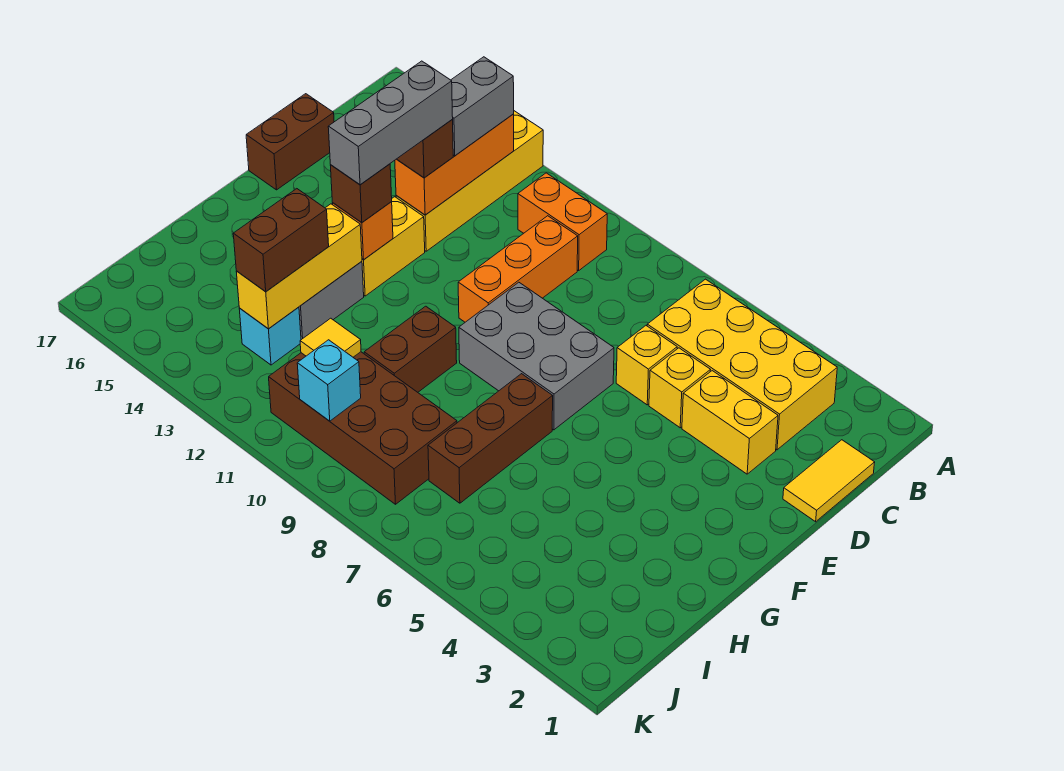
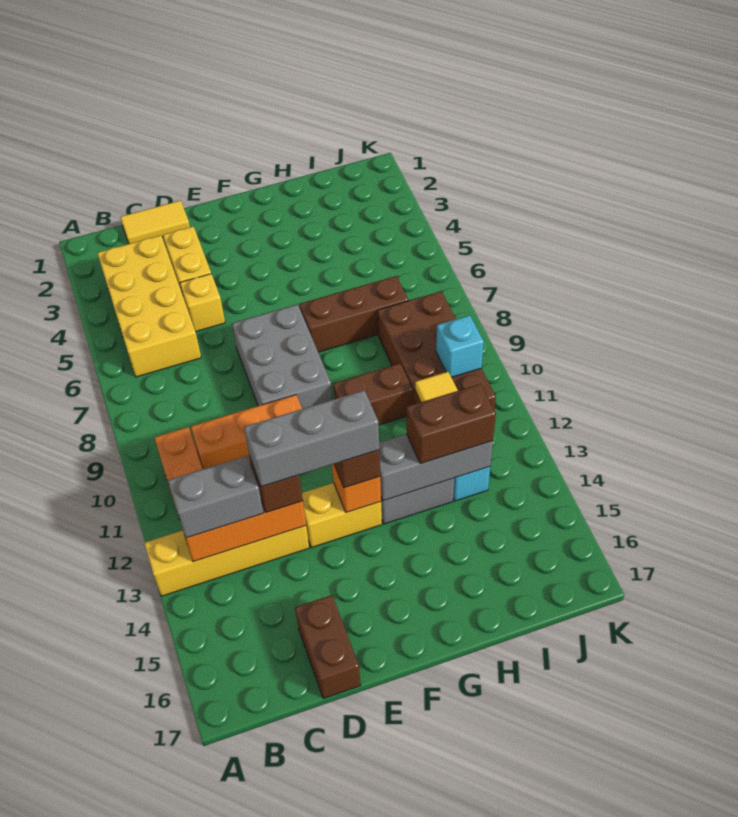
yellow 1x1 brick [616,326,677,405] -> none
brown 1x2 brick [246,94,334,190] -> brown 1x2 brick turned to [295,595,361,699]
yellow 1x3 brick [236,204,362,329] -> grey 1x3 brick [379,434,493,501]

